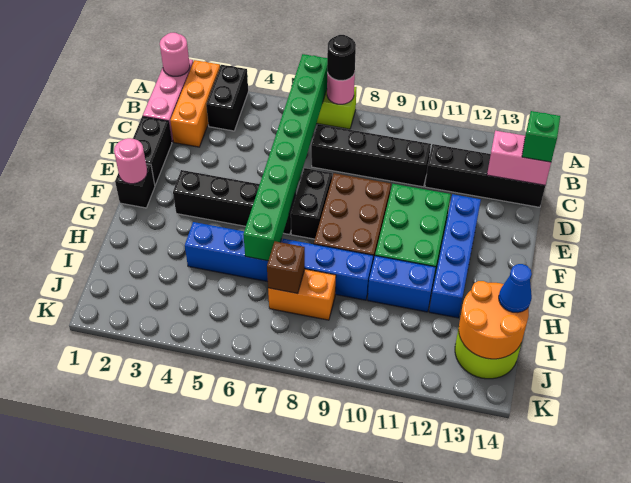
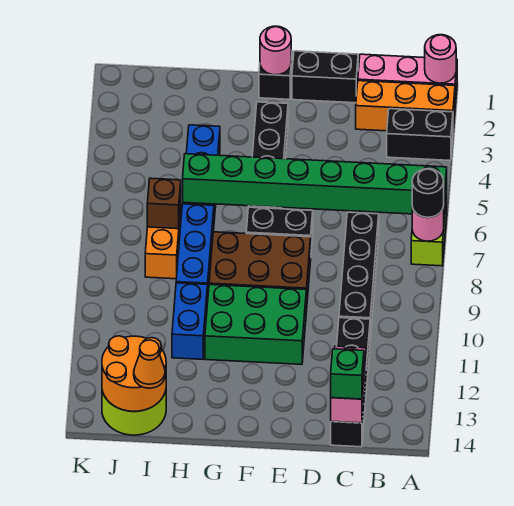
blue 1x4 brick [429,194,481,318] -> none
blue 1x1 cone [499,264,532,312] -> orange 1x1 cone [134,340,165,388]

